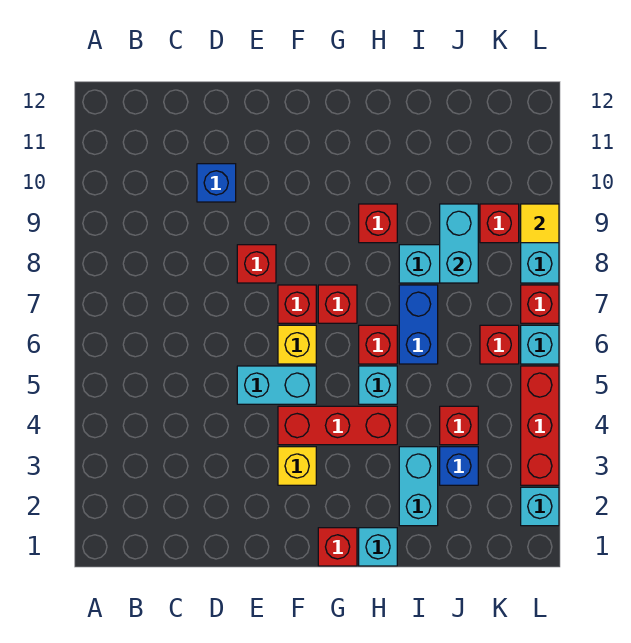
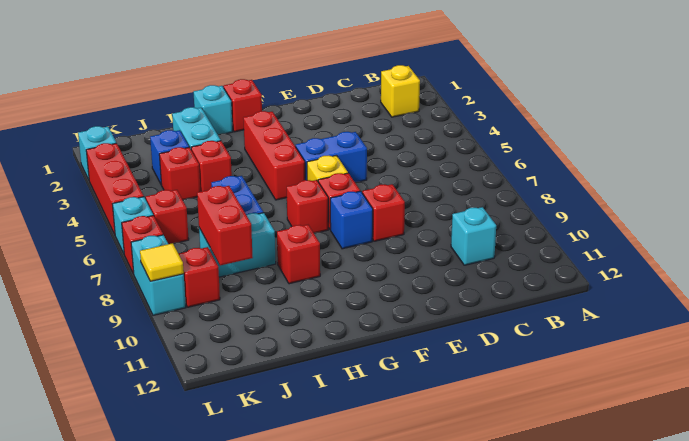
blue 1x1 brick [197,164,236,202] -> blue 1x1 brick moved to [330,191,373,249]
cyan 1x2 brick [237,366,316,404] -> blue 1x2 brick [296,132,367,182]
yellow 1x1 brick [278,447,316,485] -> yellow 1x1 brick moved to [381,65,420,117]
red 1x3 brick [278,406,397,445] -> red 1x3 brick turned to [243,111,305,200]
cyan 1x1 brick [359,366,397,404] -> cyan 1x1 brick moved to [451,207,496,265]
red 1x1 brick [359,325,397,364] -> red 1x1 brick moved to [191,141,232,192]
cyan 1x2 brick [440,204,478,283] -> red 1x2 brick [197,186,253,265]

